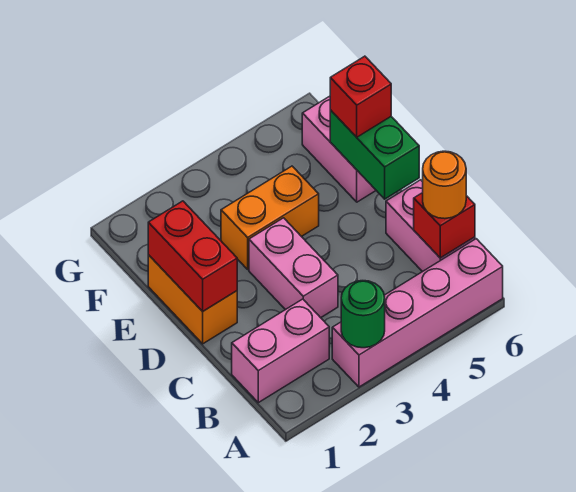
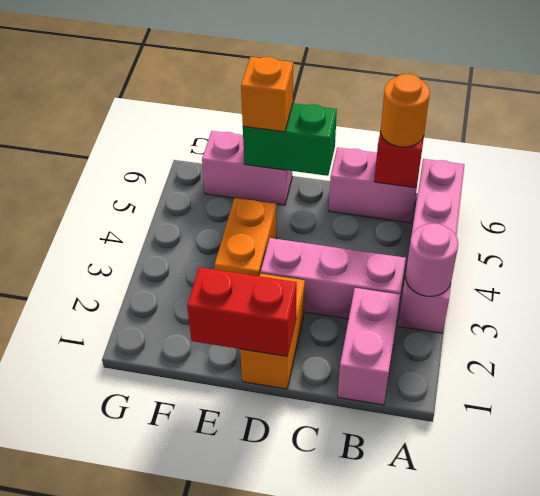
green 1x1 round brick [341,281,385,348] -> pink 1x1 round brick [406,223,458,296]
pink 1x2 brick [249,218,338,318] -> pink 1x3 brick [261,238,406,319]
orange 1x2 brick [148,255,237,344] -> orange 1x2 brick turned to [240,274,305,389]
red 1x1 brick [330,56,391,137] -> orange 1x1 brick [241,57,293,132]

